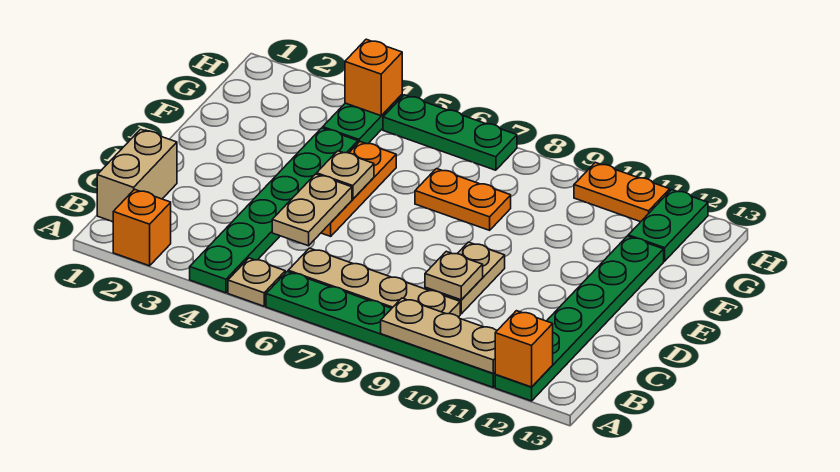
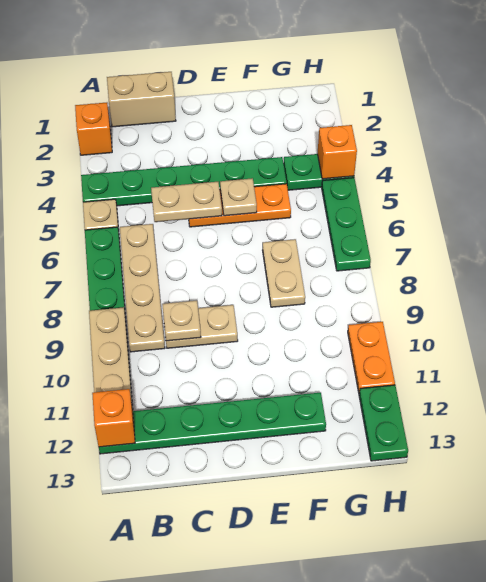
orange 1x2 plate [415,169,511,230] -> tan 1x2 plate [263,239,305,307]
green 1x2 plate [628,190,708,261] -> green 1x2 plate turned to [359,385,408,461]

